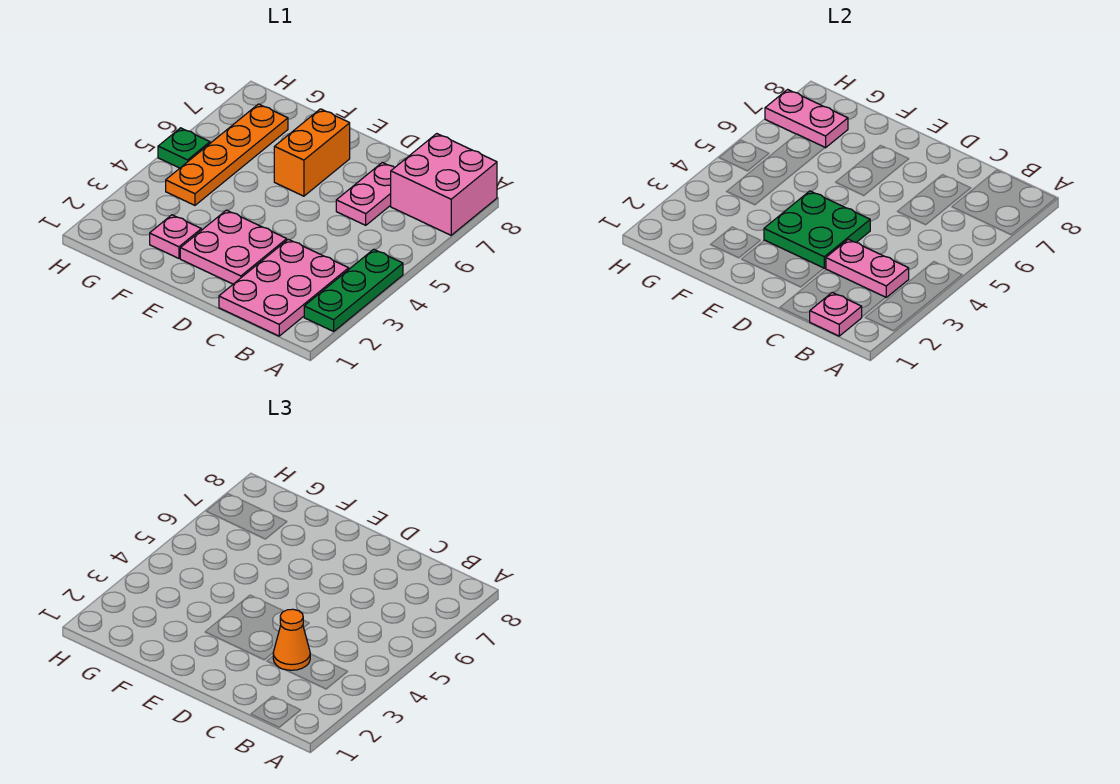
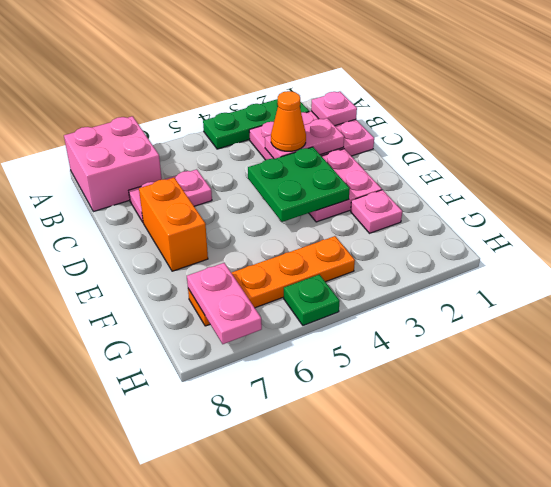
pink 1x2 plate [826,239,909,297] -> pink 1x2 plate turned to [265,118,344,159]
orange 1x2 brick [274,109,350,196] -> orange 1x2 brick turned to [139,178,208,271]

